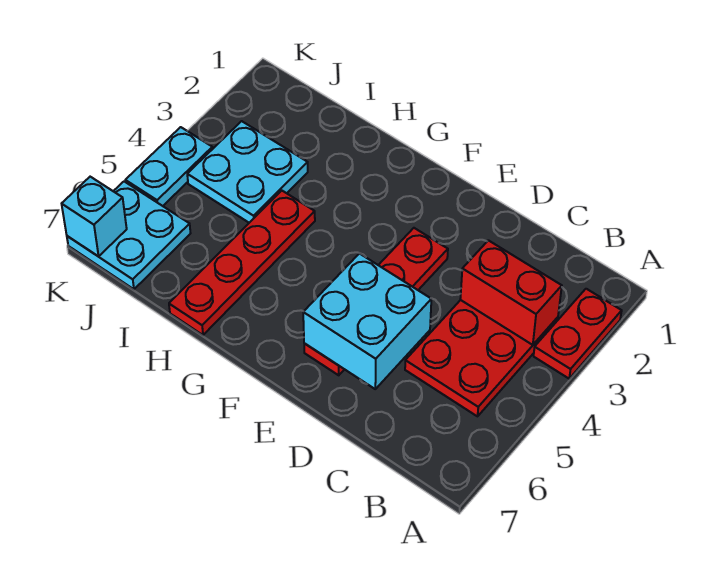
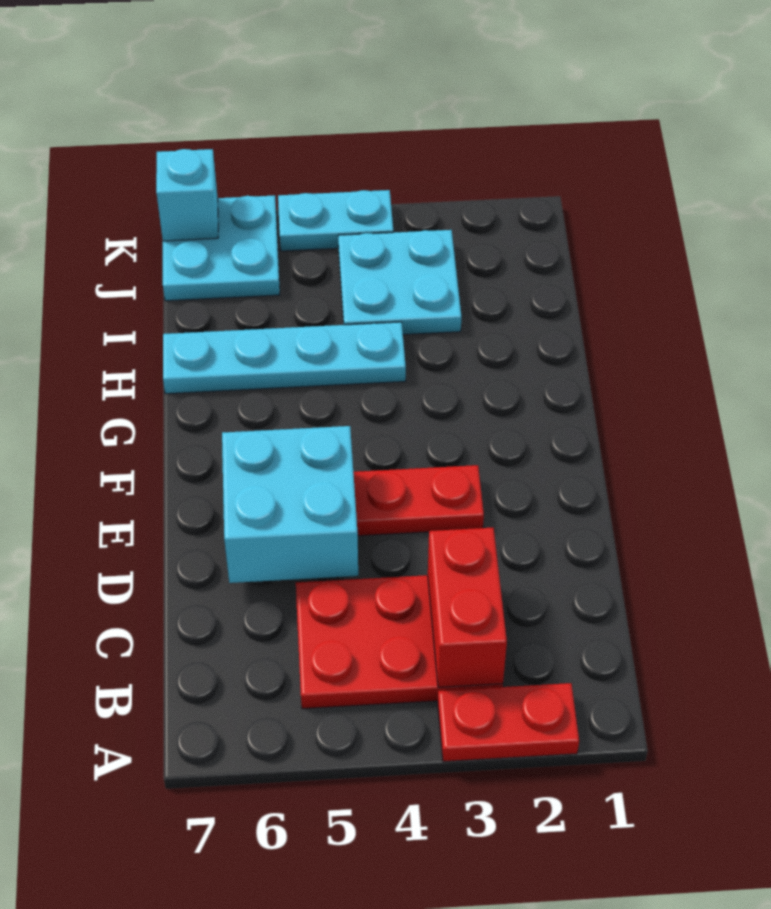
red 1x4 plate [169,191,315,335] -> cyan 1x4 plate [163,322,406,394]

